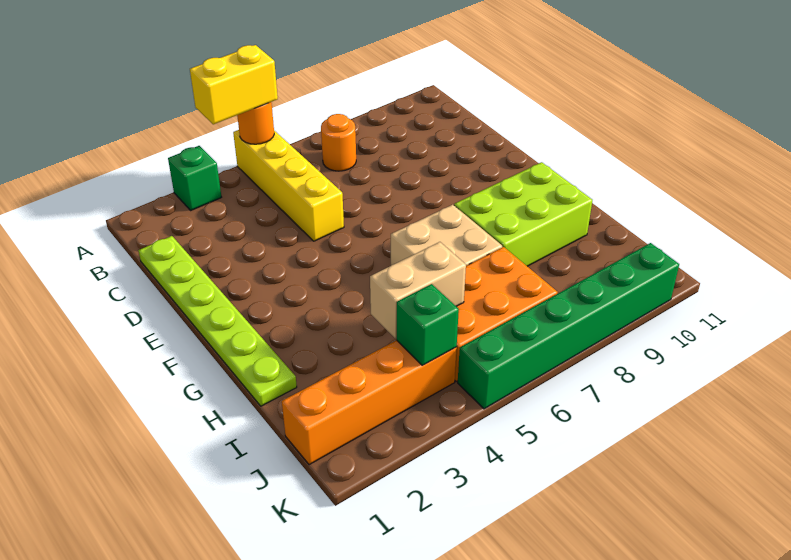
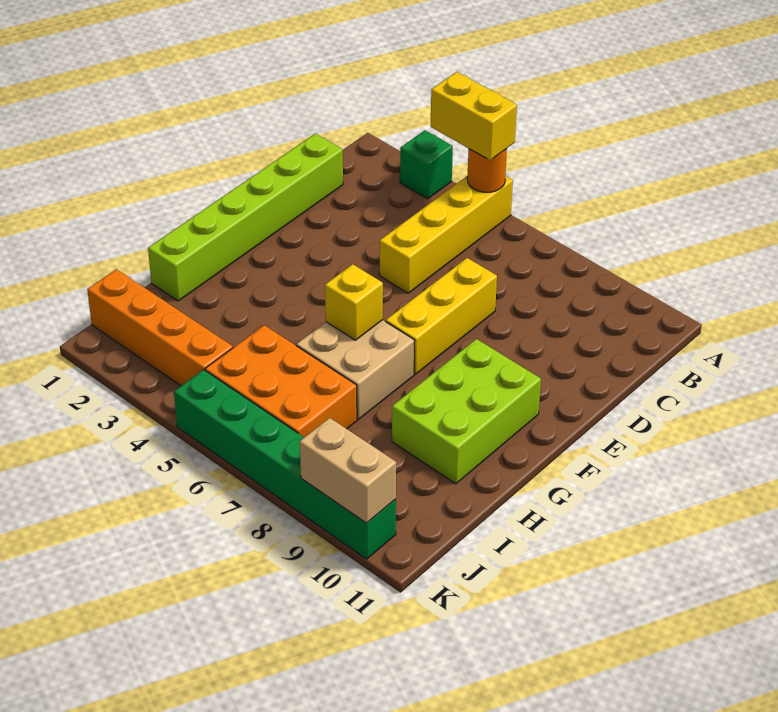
orange 1x1 round brick [321,114,356,171] -> none
lime 1x6 plate [138,236,297,406] -> lime 1x6 brick [148,134,343,301]
none -> yellow 1x3 brick [386,258,497,374]
none -> yellow 1x1 brick [325,264,383,340]
lime 2x3 brick [454,162,592,266] -> lime 2x3 brick turned to [392,339,541,484]
tan 1x2 brick [370,242,466,338] -> tan 1x2 brick moved to [300,418,396,523]
green 1x1 brick [397,284,459,365] -> none

